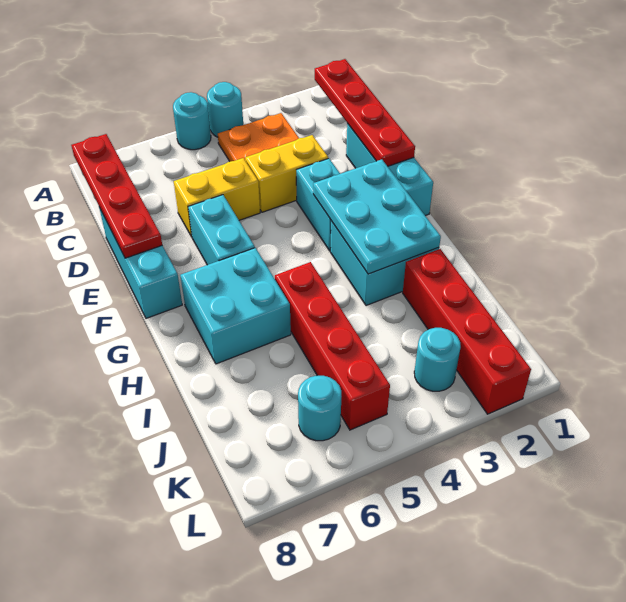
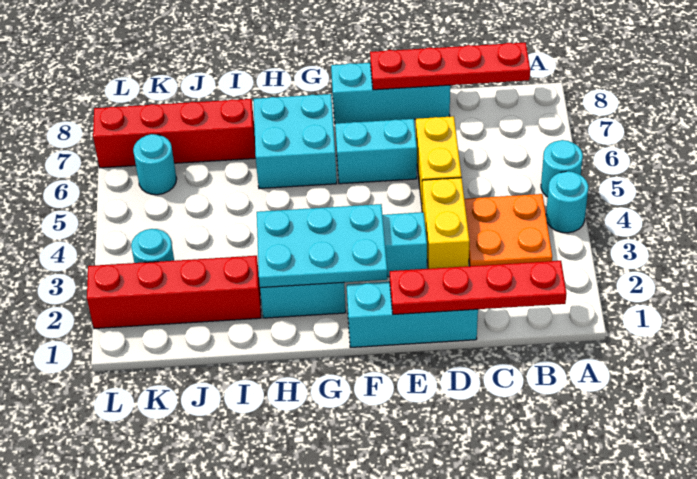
red 1x4 brick [275,262,390,430] -> red 1x4 brick moved to [93,99,256,168]

